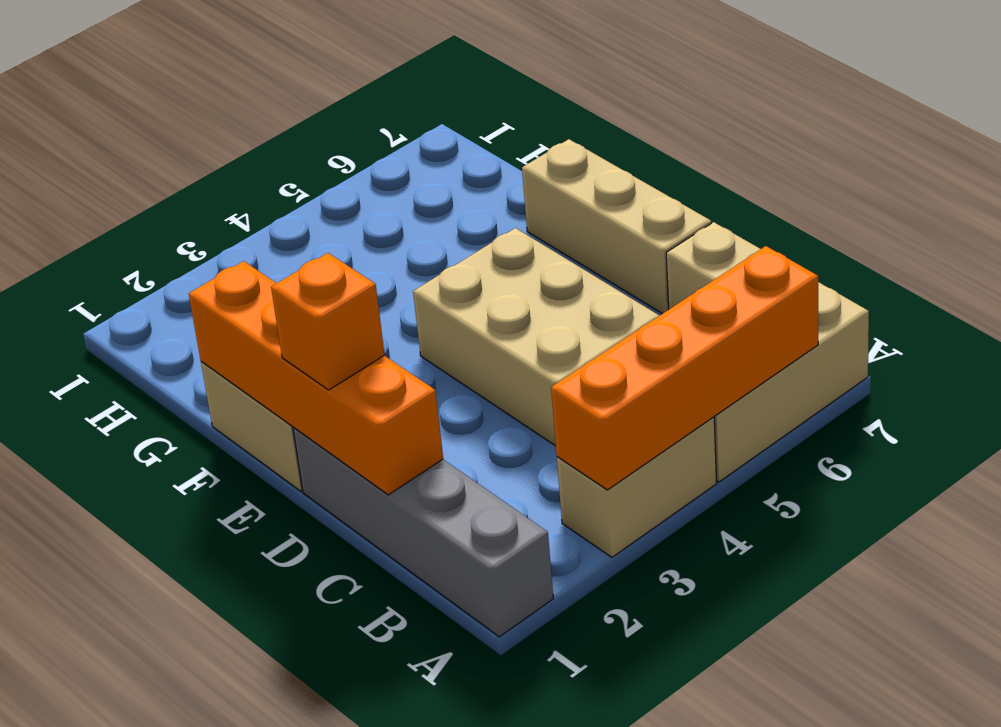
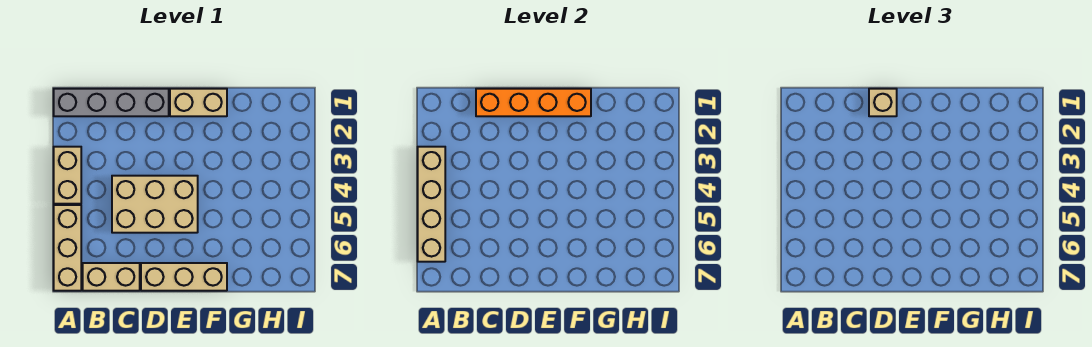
orange 1x4 brick [551,246,818,490] -> tan 1x4 brick [418,147,445,262]
orange 1x1 brick [271,253,385,390] -> tan 1x1 brick [869,89,897,116]

